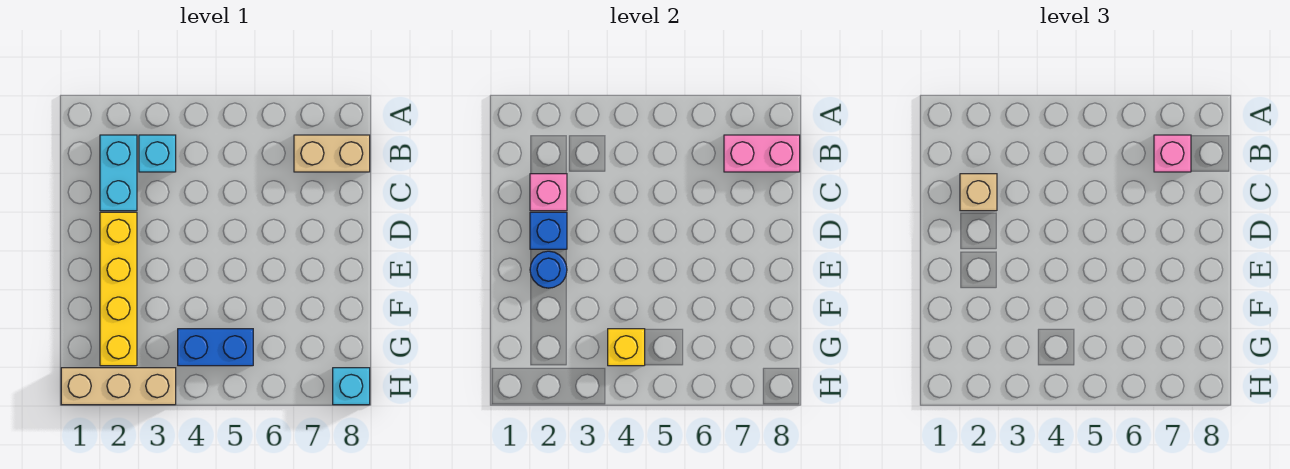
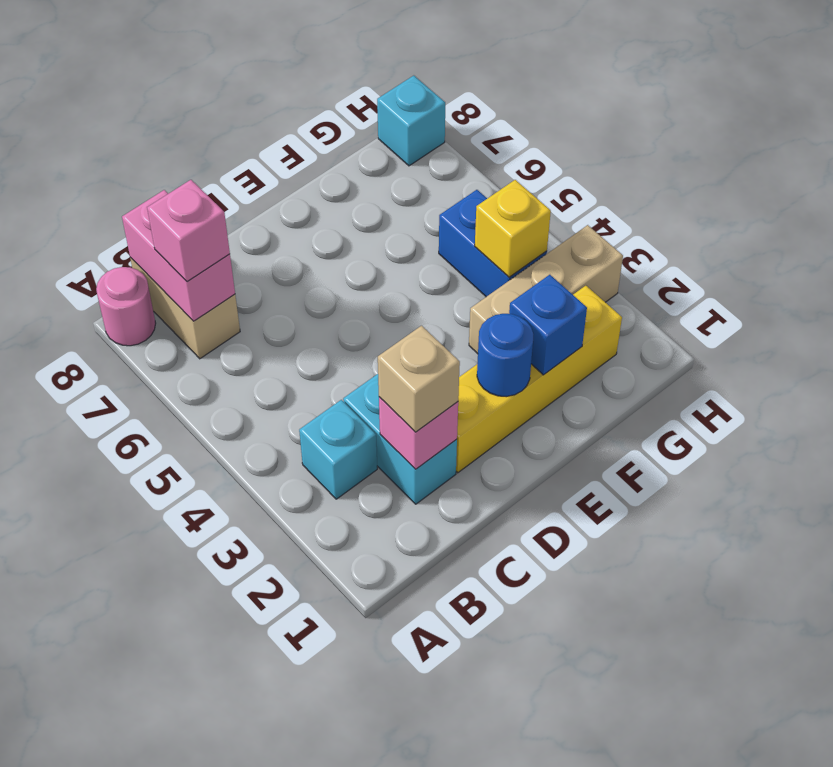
none -> pink 1x1 round brick [96,267,156,346]
cyan 1x2 brick [100,135,137,211] -> cyan 1x2 brick turned to [343,374,457,504]
blue 1x1 brick [530,212,567,249] -> blue 1x1 brick moved to [509,275,587,375]
tan 1x3 brick [61,368,176,405] -> tan 1x3 brick turned to [469,225,623,354]

